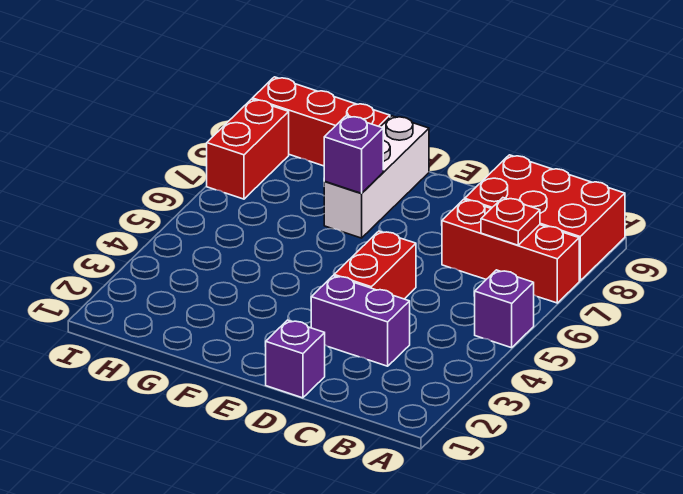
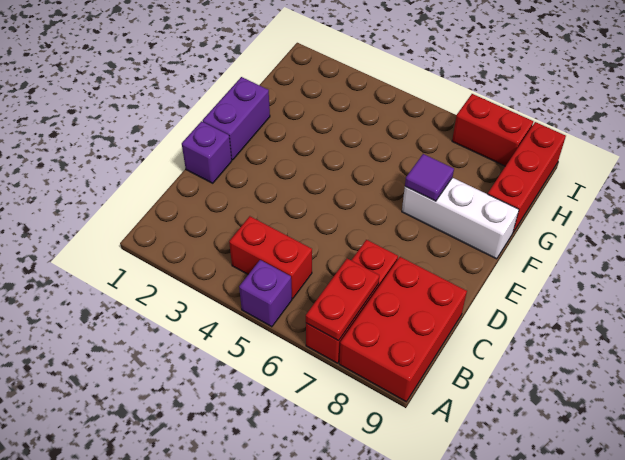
red 1x1 plate [481,198,540,245] -> red 1x2 plate [306,259,379,341]
purple 1x2 brick [311,276,410,366] -> purple 1x2 brick moved to [202,77,270,160]
red 1x2 brick [334,231,416,299] -> red 1x2 brick moved to [229,216,312,299]
purple 1x1 brick [324,116,383,193] -> purple 1x1 tile [405,154,454,201]

